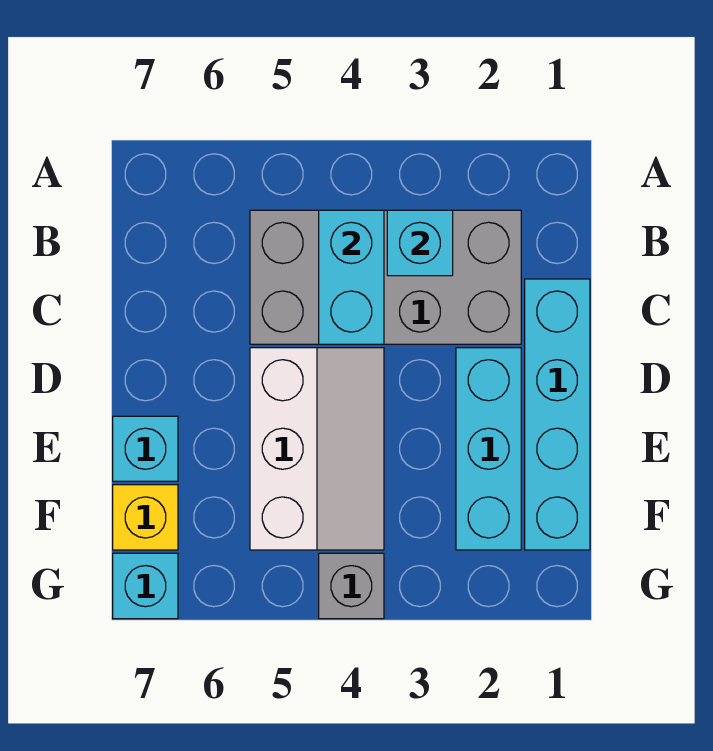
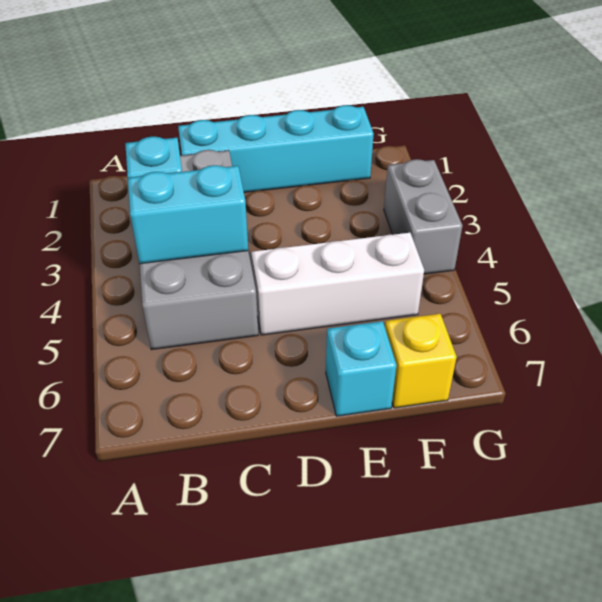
cyan 1x3 brick [456,348,521,550] -> none
grey 1x1 brick [319,553,384,619] -> grey 1x2 brick [384,159,462,274]
cyan 1x1 brick [113,553,178,619] -> none

